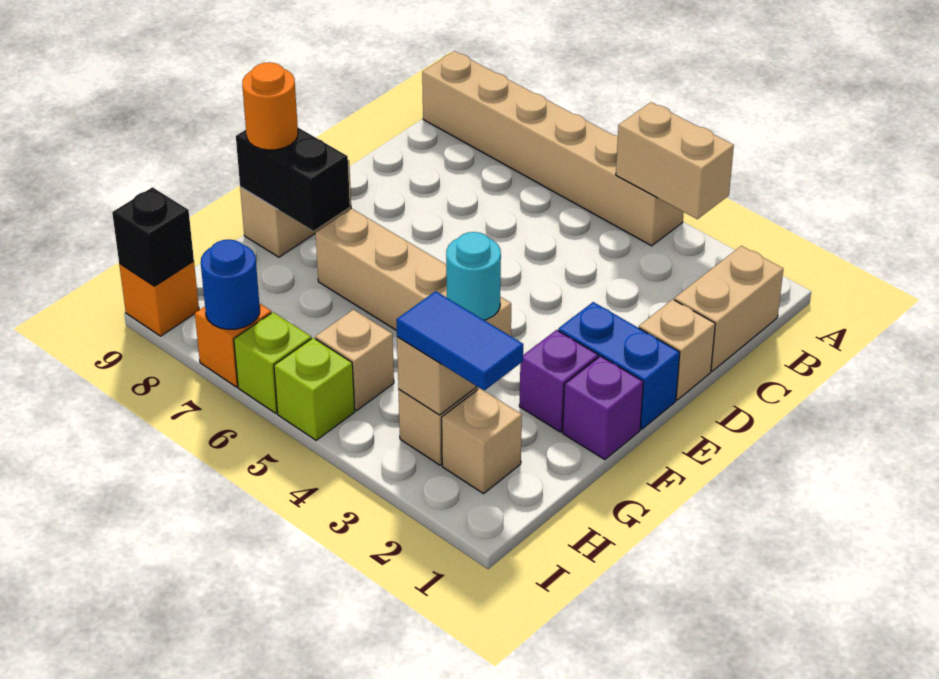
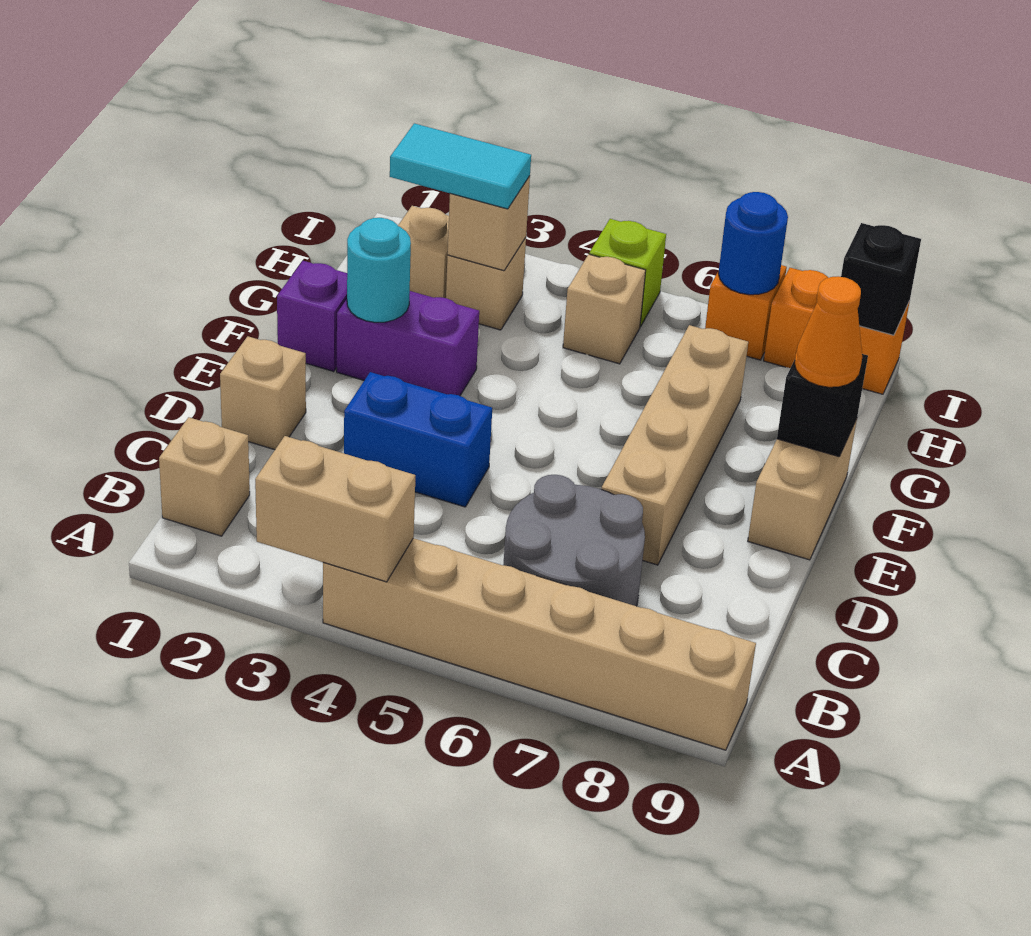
tan 1x2 brick [674,246,783,371] -> tan 1x1 brick [159,417,250,536]
none -> grey 2x2 round brick [503,475,645,606]
blue 1x2 brick [558,302,680,429] -> blue 1x2 brick moved to [344,372,492,507]
purple 1x1 brick [519,330,598,432] -> purple 1x2 brick [337,291,479,396]
tan 1x4 brick [315,209,511,336] -> tan 1x4 brick turned to [601,325,748,565]
cyan 1x1 round brick [446,232,501,320] -> cyan 1x1 round brick moved to [347,218,411,322]
black 1x2 brick [236,128,350,231] -> black 1x1 brick [777,354,868,457]
orange 1x1 round brick [242,62,298,150] -> orange 1x1 cone [794,276,862,387]
blue 1x2 tile [396,291,523,390] -> cyan 1x2 tile [390,123,531,209]
lime 1x1 brick [234,312,311,413] -> none
orange 1x1 brick [119,261,199,336] -> orange 1x2 brick [764,268,910,394]

